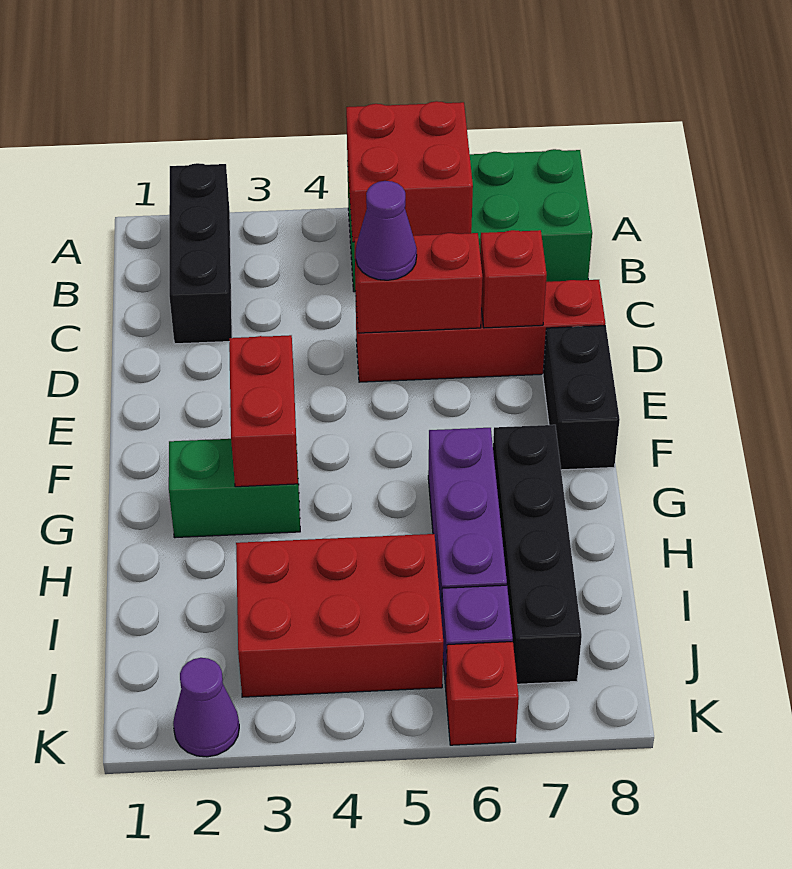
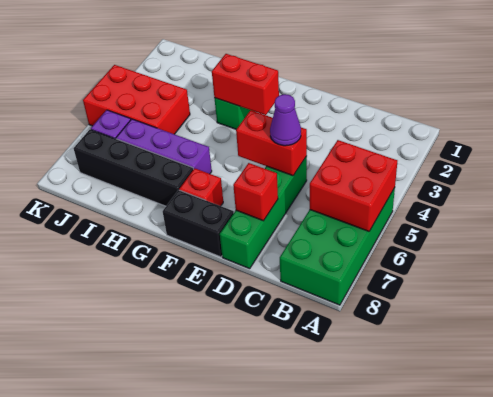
black 1x3 brick [169,163,232,344] -> none
red 1x4 brick [355,280,605,382] -> green 1x4 brick [220,156,307,269]
red 1x2 brick [354,233,483,333] -> red 1x2 brick turned to [236,110,307,176]
red 2x3 brick [236,534,443,697] -> red 2x3 brick turned to [83,65,190,134]
purple 1x1 cone [173,658,239,757] -> none
red 1x1 brick [446,642,519,745] -> red 1x1 brick moved to [179,168,223,206]

